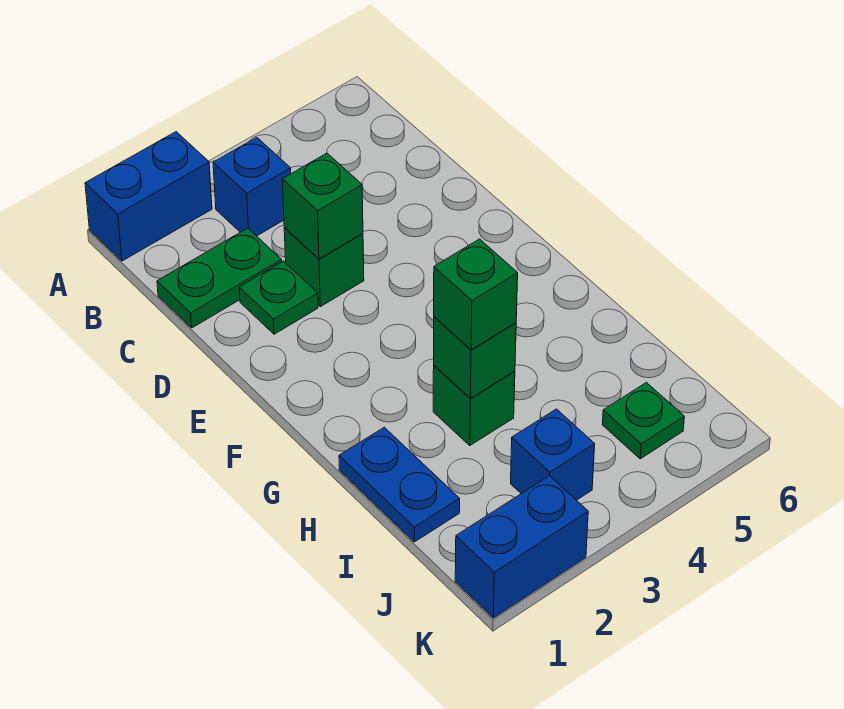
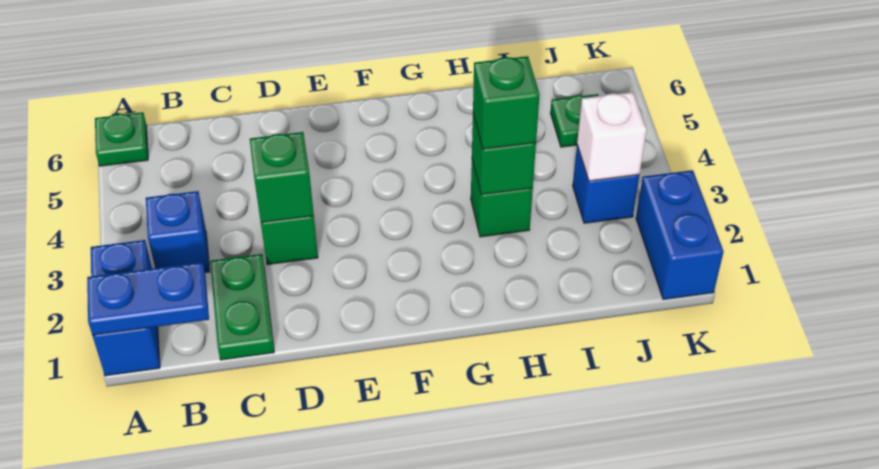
green 1x1 plate [239,261,318,334] -> green 1x1 plate moved to [95,112,148,166]
blue 1x2 plate [339,427,460,542] -> blue 1x2 plate moved to [87,262,209,335]
none -> white 1x1 brick [577,92,646,181]

